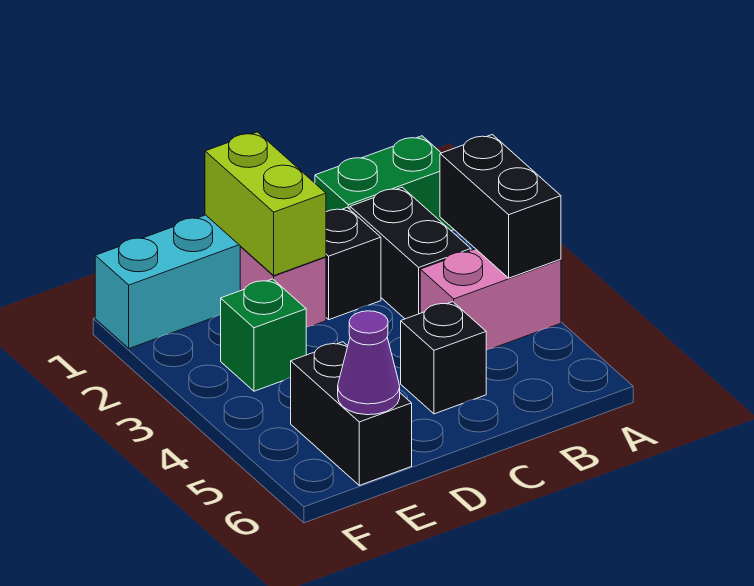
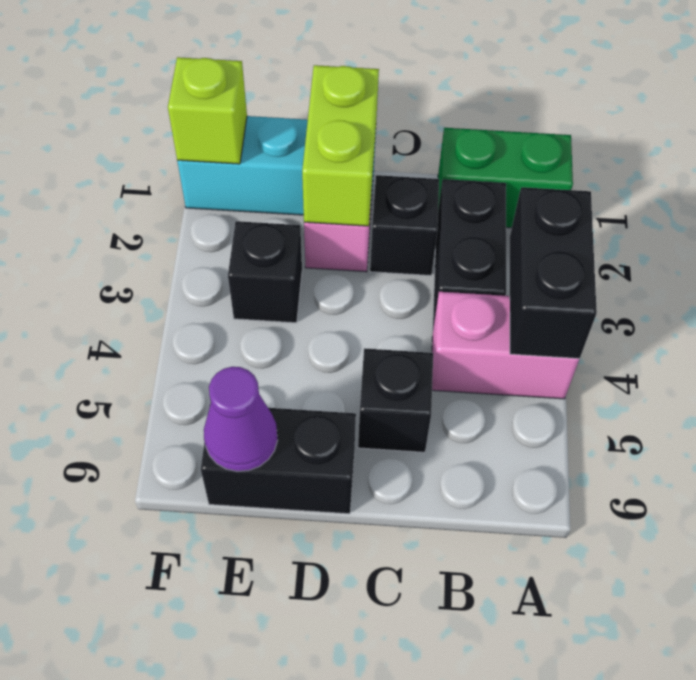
green 1x1 brick [221,279,306,391] -> black 1x1 brick [228,221,302,323]
black 1x2 brick [291,342,412,485] -> black 1x2 brick turned to [201,406,356,514]
none -> lime 1x1 brick [168,57,247,164]

